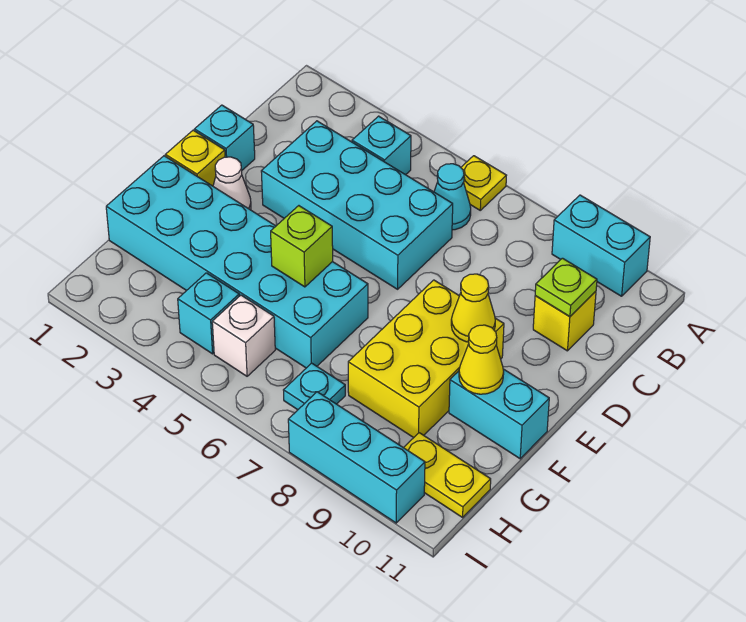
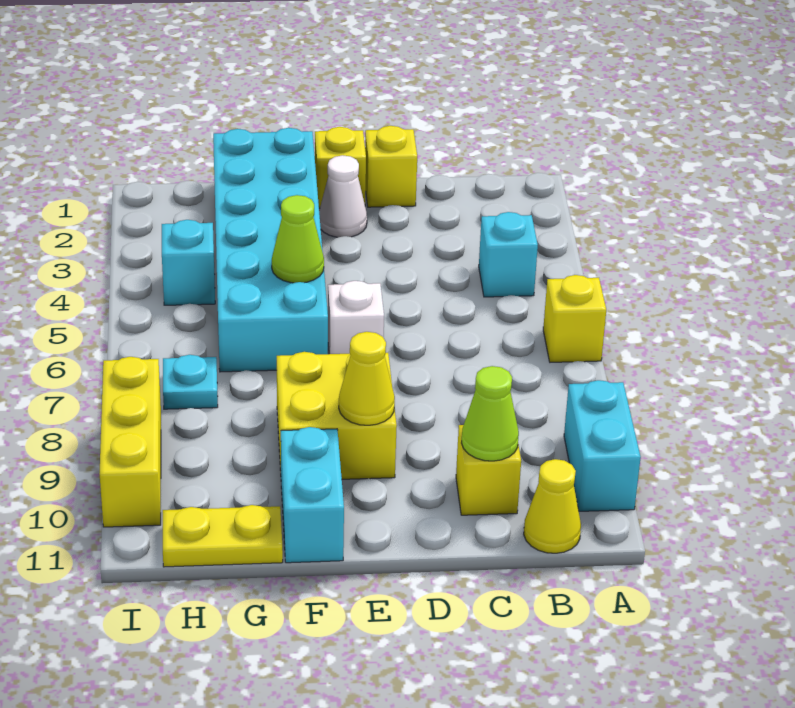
yellow 1x1 plate [461,156,507,210] -> yellow 1x1 brick [543,275,606,362]
cyan 1x1 cone [434,164,471,230] -> none
cyan 2x4 brick [261,121,453,289] -> none
lime 1x1 plate [535,258,597,316] -> lime 1x1 cone [461,366,519,461]
cyan 1x1 brick [195,105,255,170] -> yellow 1x1 brick [365,126,417,207]
yellow 2x3 brick [348,280,504,438] -> yellow 2x2 brick [277,352,397,479]
lime 1x1 brick [271,206,333,287] -> lime 1x1 cone [272,195,324,283]
yellow 1x1 cone [459,325,504,394] -> yellow 1x1 cone moved to [524,459,581,553]
white 1x1 brick [212,295,275,376] -> white 1x1 brick moved to [328,281,384,354]
yellow 1x2 plate [404,433,491,517] -> yellow 1x2 plate turned to [163,505,283,567]
cyan 1x3 brick [288,392,425,523] -> yellow 1x3 brick [99,357,161,527]

